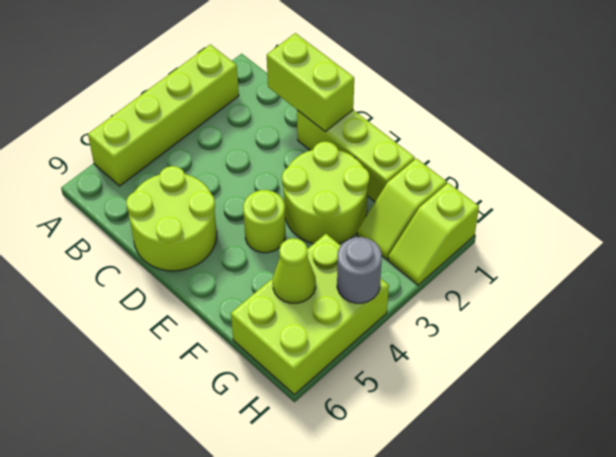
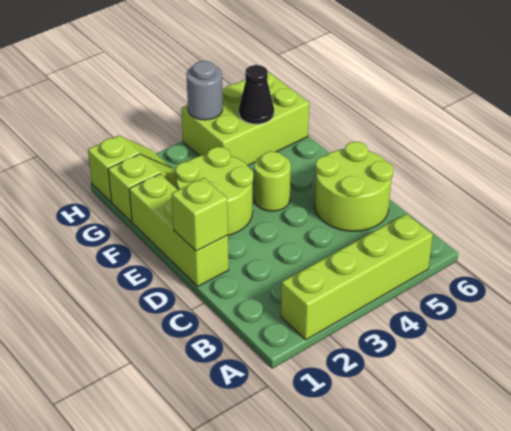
lime 1x2 brick [267,33,354,131] -> lime 1x1 brick [172,178,228,251]
lime 1x1 cone [273,238,316,303] -> black 1x1 cone [239,65,274,124]

